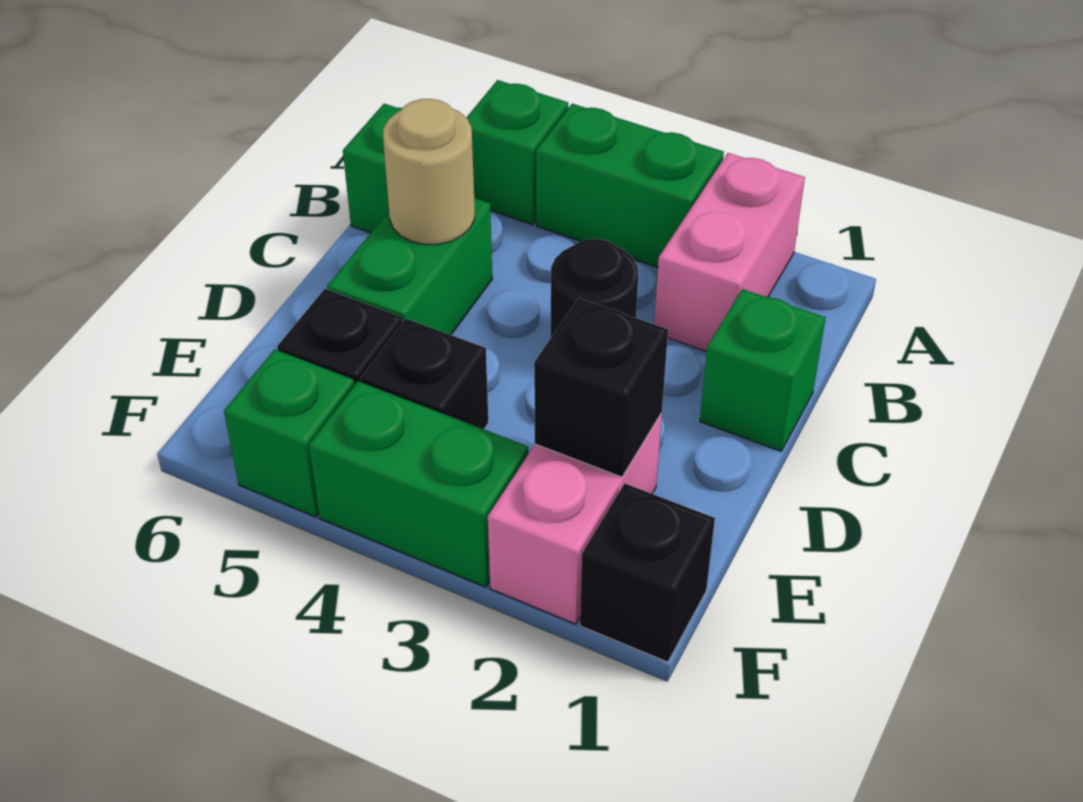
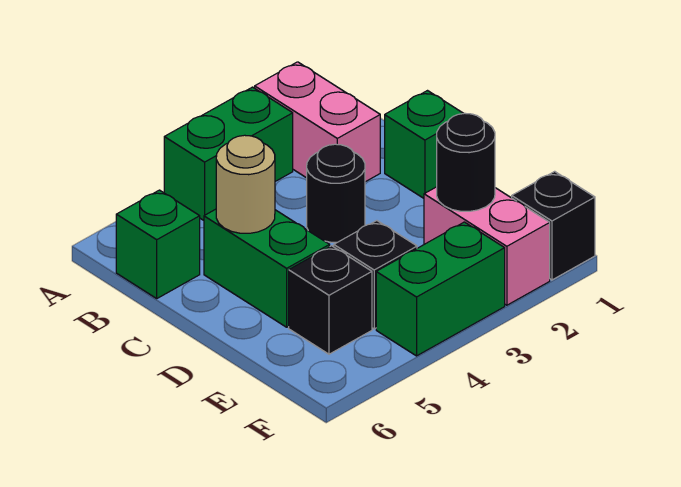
green 1x1 brick [466,80,568,225] -> none
black 1x1 brick [534,298,668,477] -> black 1x1 round brick [437,113,495,211]
green 1x1 brick [224,349,354,517] -> none

